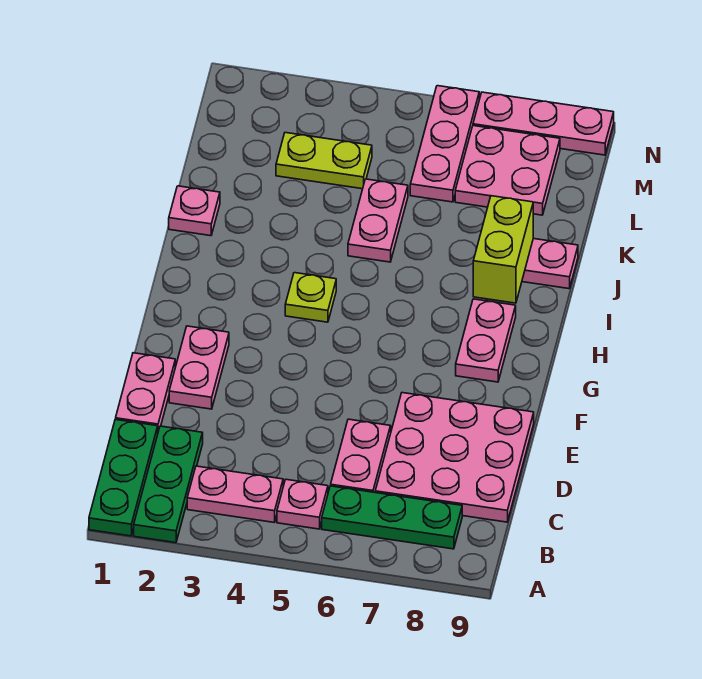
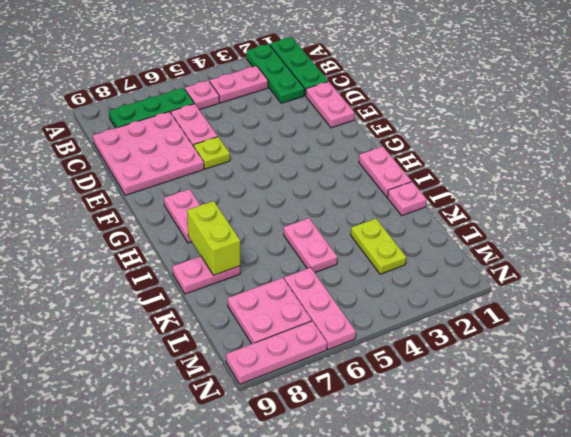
pink 1x2 plate [169,326,229,409] -> pink 1x2 plate moved to [359,147,411,197]
lime 1x1 plate [285,273,336,322] -> lime 1x1 plate moved to [194,137,230,169]
lime 1x2 plate [276,133,372,189] -> lime 1x2 plate turned to [351,219,406,274]

